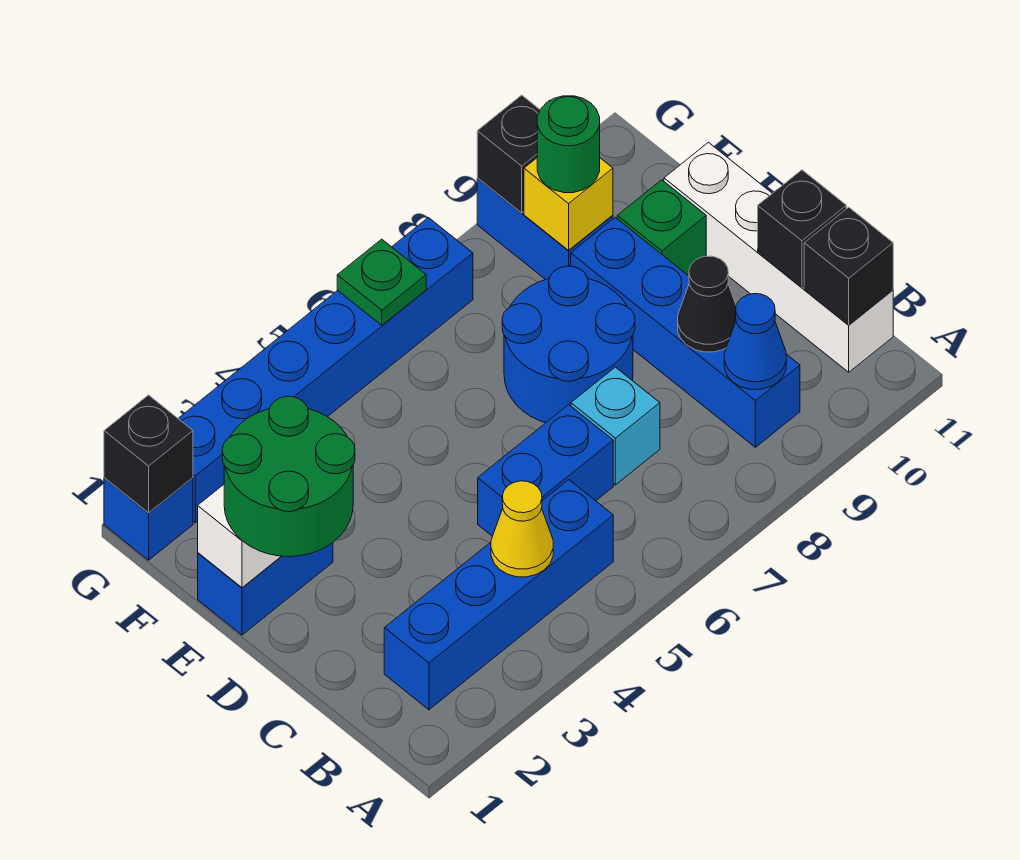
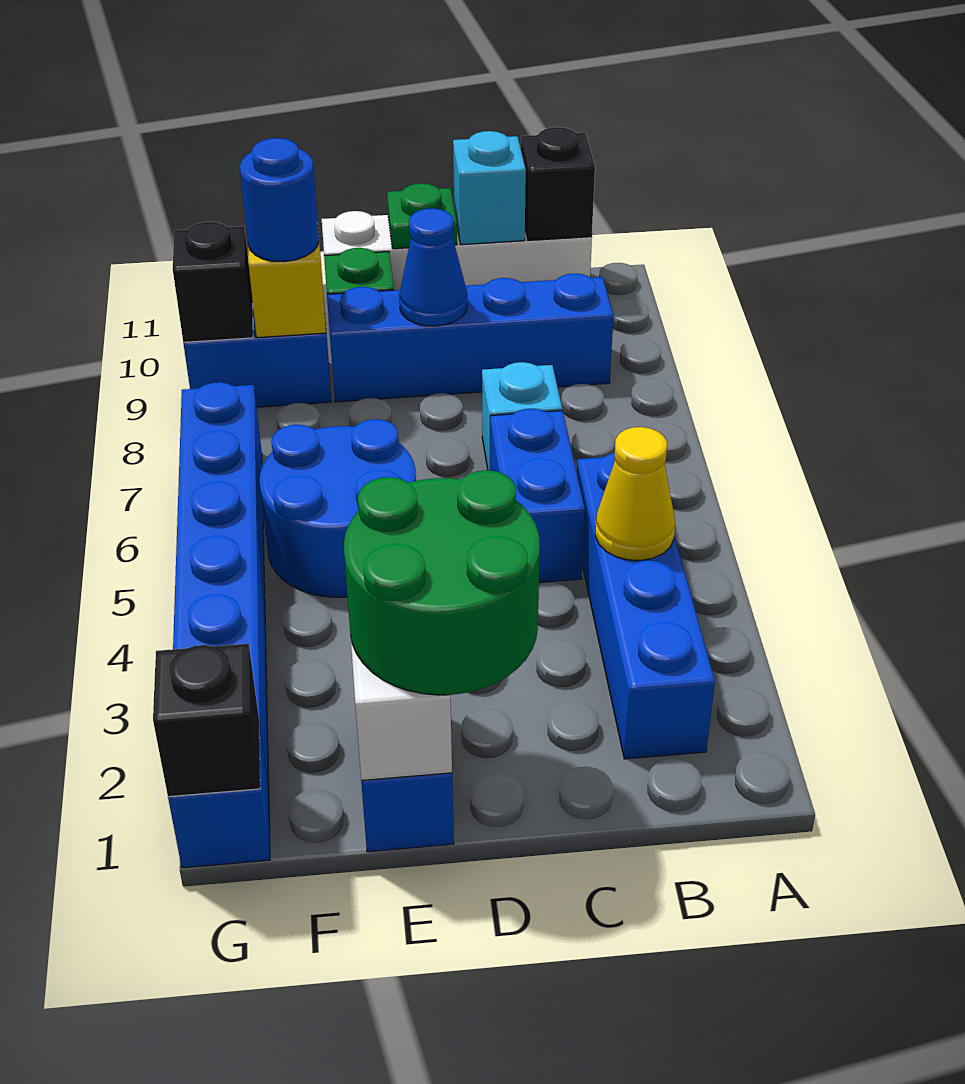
blue 1x1 cone [724,294,786,389] -> blue 1x1 cone moved to [399,208,467,326]
black 1x1 cone [678,256,736,352] -> none
black 1x1 brick [758,170,846,287] -> cyan 1x1 brick [453,131,526,245]
blue 2x2 round brick [502,266,635,423] -> blue 2x2 round brick moved to [259,419,416,597]
green 1x1 round brick [537,96,600,193] -> blue 1x1 round brick [240,138,319,262]
green 1x1 plate [337,239,426,325] -> green 1x1 plate moved to [387,183,457,249]

